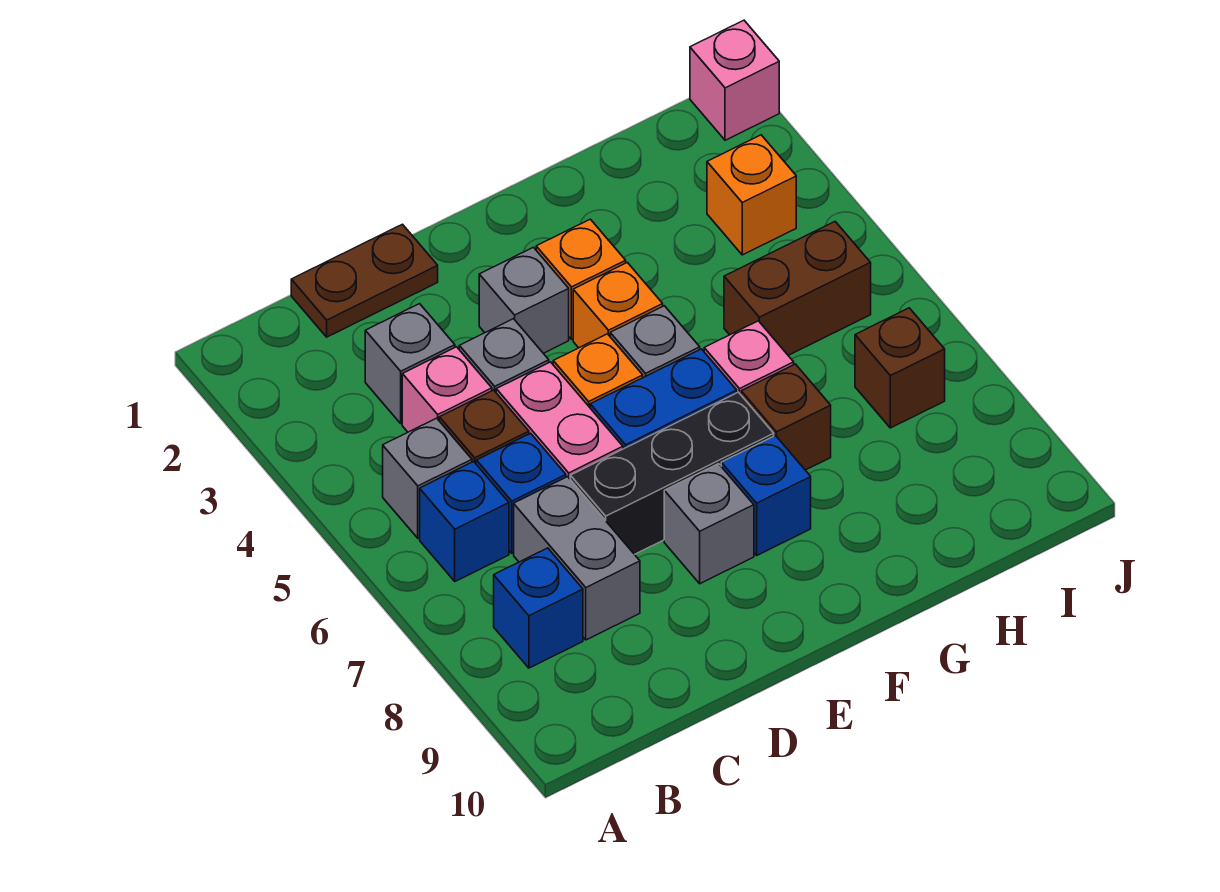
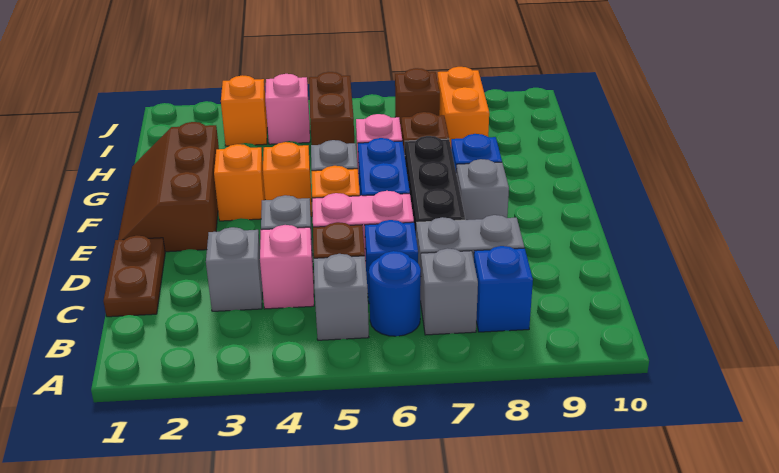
blue 1x1 brick [420,462,509,581] -> blue 1x1 round brick [369,251,421,336]
none -> brown 2x3 slope [118,122,219,252]
grey 1x1 brick [479,247,569,353] -> grey 1x1 brick moved to [421,248,478,335]
none -> orange 1x2 brick [438,67,489,145]
pink 1x1 brick [690,20,779,140] -> pink 1x1 brick moved to [265,74,310,144]

